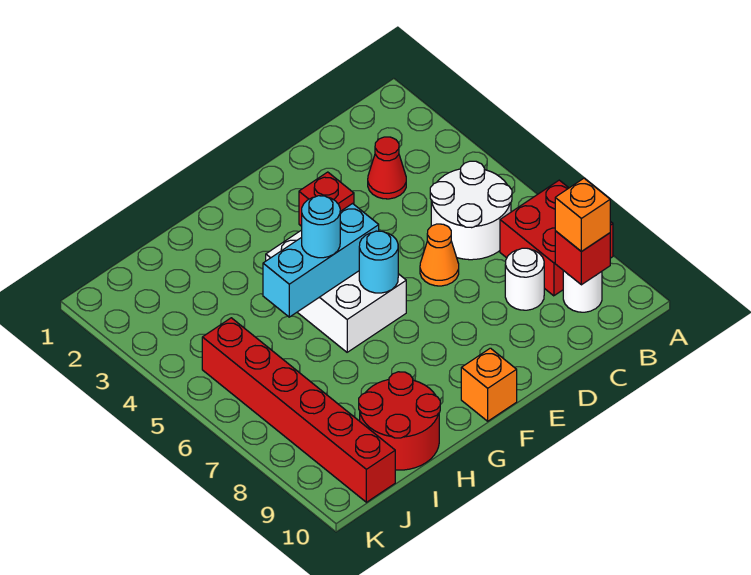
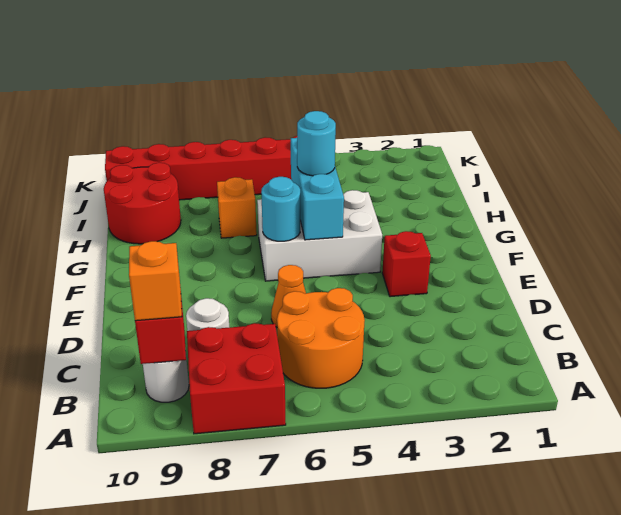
white 2x2 round brick [430,161,512,260] -> orange 2x2 round brick [277,288,365,388]
red 1x1 cone [368,137,406,199] -> none
orange 1x1 brick [461,348,517,421] -> orange 1x1 brick moved to [217,177,257,238]

